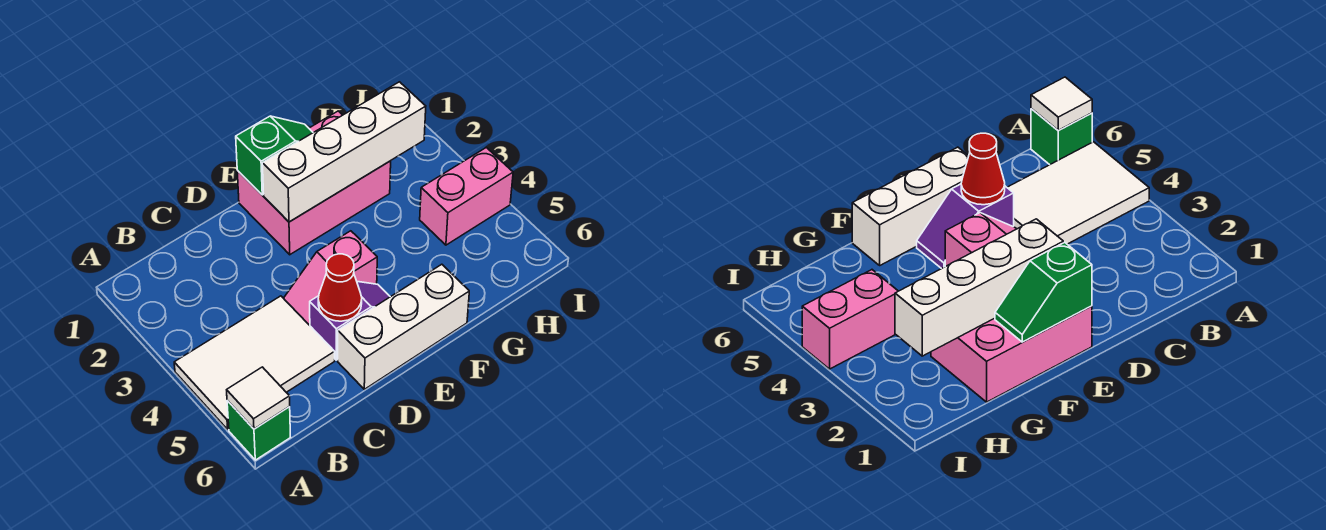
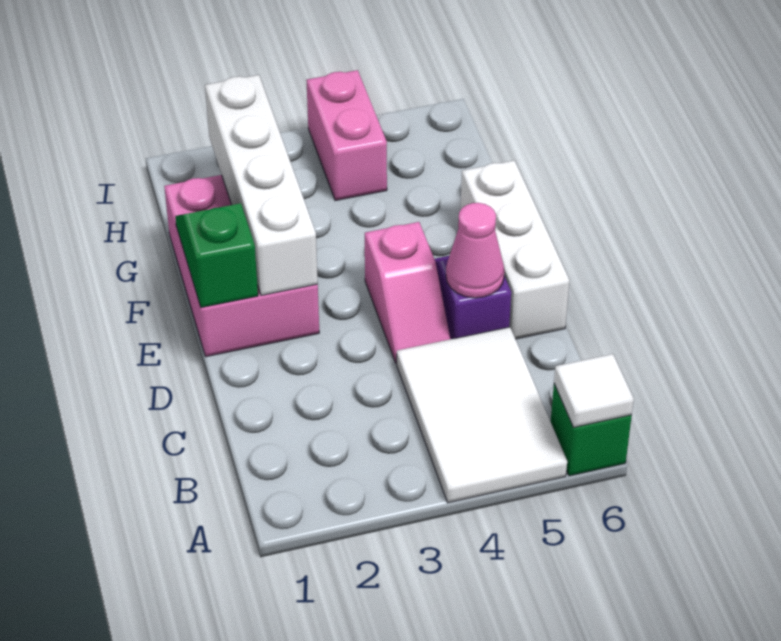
red 1x1 cone [318,254,362,321] -> pink 1x1 cone [446,203,504,298]

